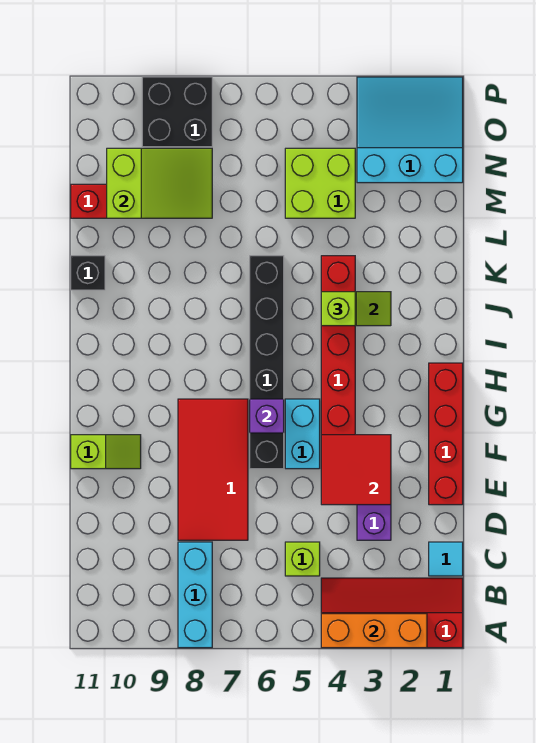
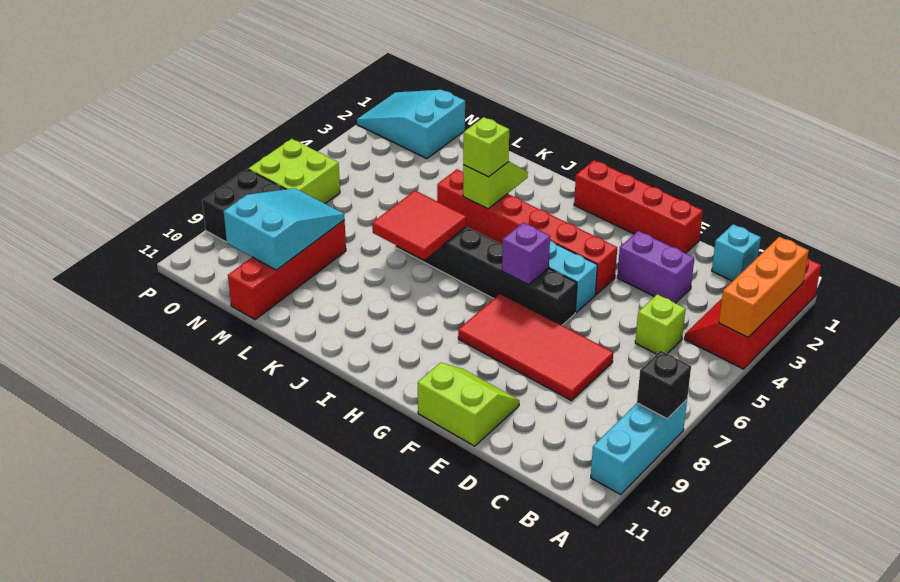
cyan 1x3 brick [178,542,212,648] -> cyan 1x3 brick turned to [591,400,687,495]
cyan 1x1 tile [429,542,463,576] -> cyan 1x1 brick [712,224,761,281]
red 2x2 tile [321,435,391,505] -> red 2x2 tile moved to [372,191,466,259]
lime 1x2 slope [71,435,141,469] -> lime 2x2 slope [418,363,519,446]
black 1x1 brick [71,256,105,290] -> black 1x1 brick moved to [637,351,691,419]
lime 2x2 brick [285,148,355,218] -> lime 2x2 brick moved to [248,139,340,203]
lime 2x3 slope [107,148,212,218] -> cyan 2x3 slope [224,188,345,270]
cyan 3x3 slope [357,77,463,183] -> cyan 2x3 slope [357,90,465,159]

